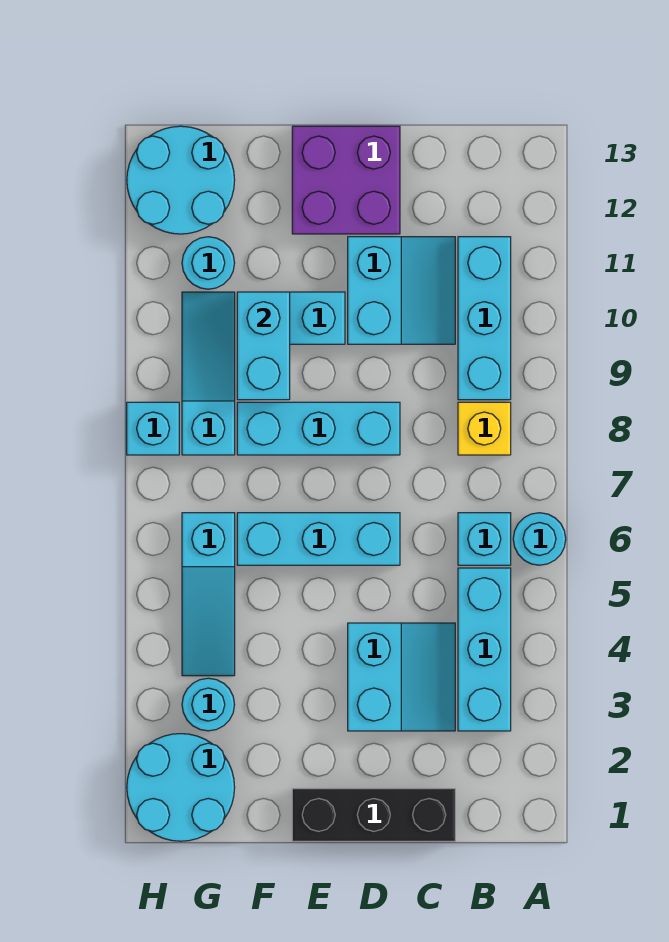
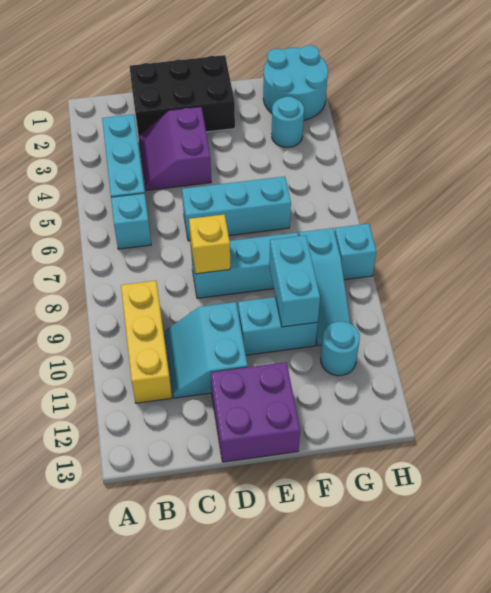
cyan 1x1 round brick [513,513,566,565] -> none
yellow 1x1 brick [458,402,511,455] -> yellow 1x1 brick moved to [189,214,230,274]
cyan 1x3 brick [458,237,511,400] -> yellow 1x3 brick [121,281,172,403]
black 1x3 brick [292,789,455,841] -> black 2x3 brick [130,55,235,136]
cyan 2x2 slope [348,623,455,731] -> purple 2x2 slope [139,107,211,191]
cyan 1x3 slope [182,513,235,676] -> none
cyan 2x2 round brick [127,126,235,234] -> none

